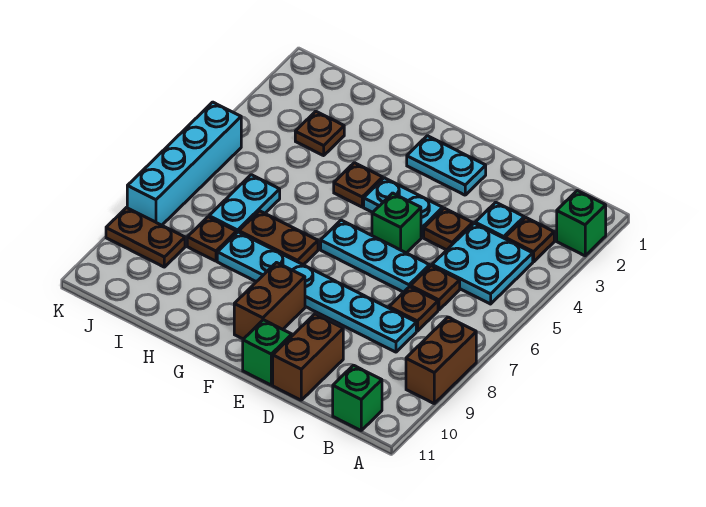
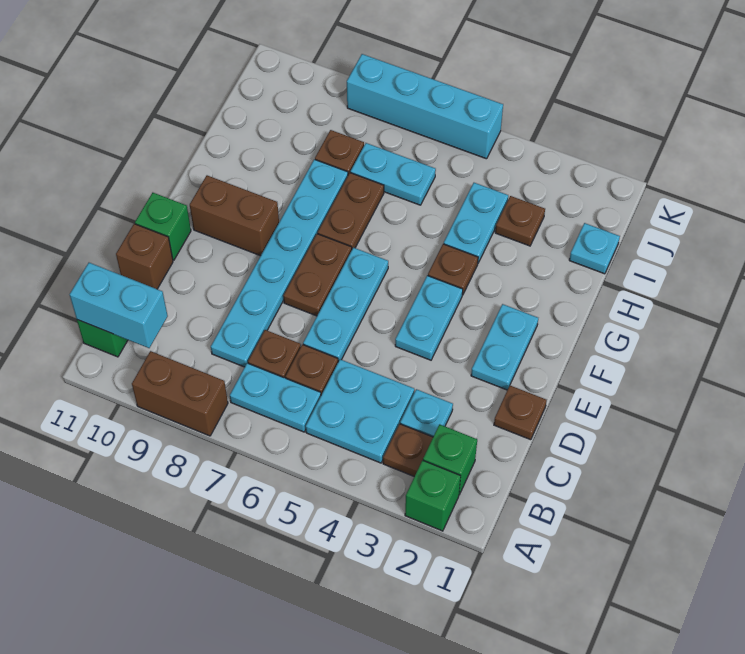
none -> cyan 1x2 plate [230,363,321,432]
none -> cyan 1x2 brick [70,263,168,348]
brown 1x1 plate [424,208,473,250] -> brown 1x1 plate moved to [494,386,547,440]
brown 1x2 brick [273,314,343,400] -> brown 1x1 brick [116,224,173,289]
green 1x1 brick [372,193,421,253] -> green 1x1 brick moved to [423,424,477,495]
none -> cyan 1x2 plate [444,183,508,263]
none -> cyan 1x1 plate [569,223,620,274]
brown 1x2 plate [106,208,185,267] -> brown 1x2 plate moved to [283,234,352,316]

